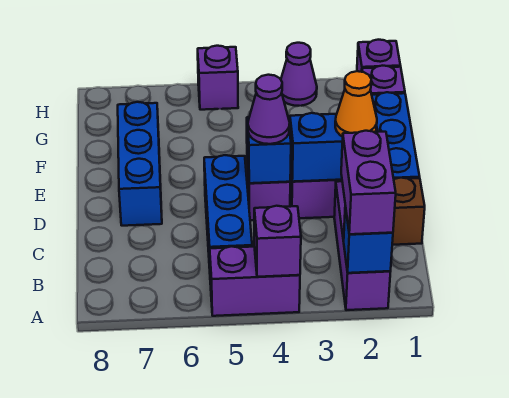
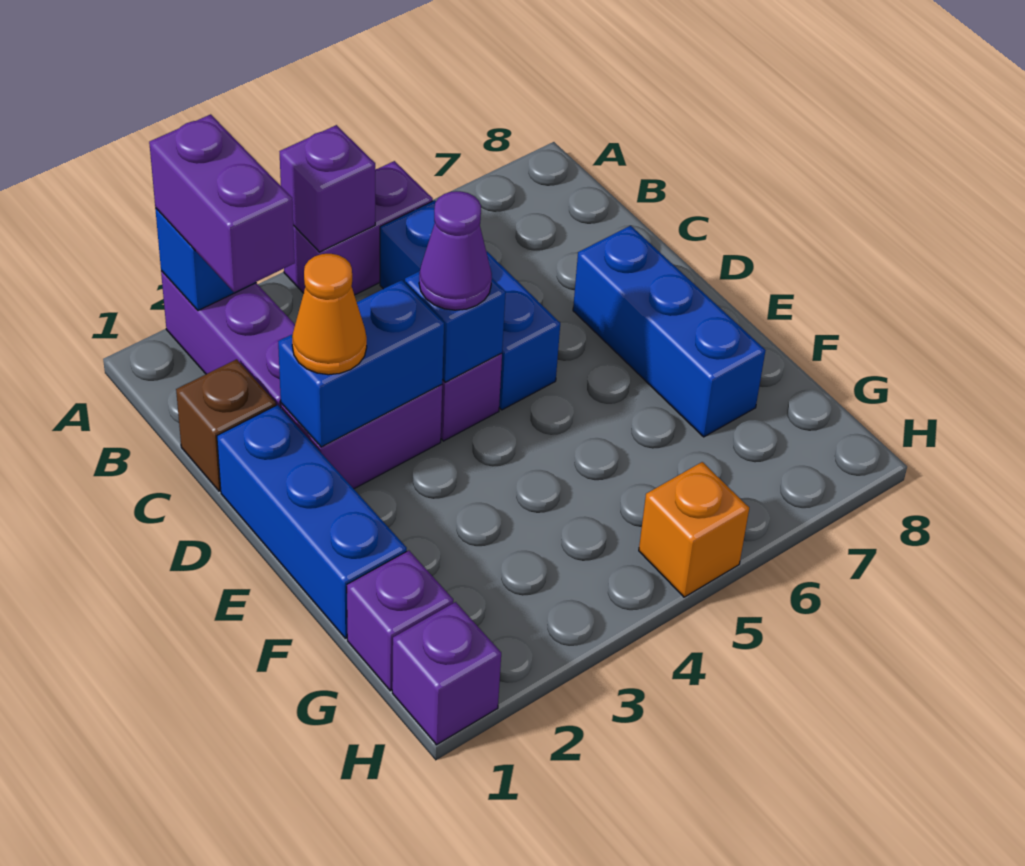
purple 1x1 cone [281,43,317,106] -> none
purple 1x1 brick [198,46,238,110] -> orange 1x1 brick [639,462,749,597]

